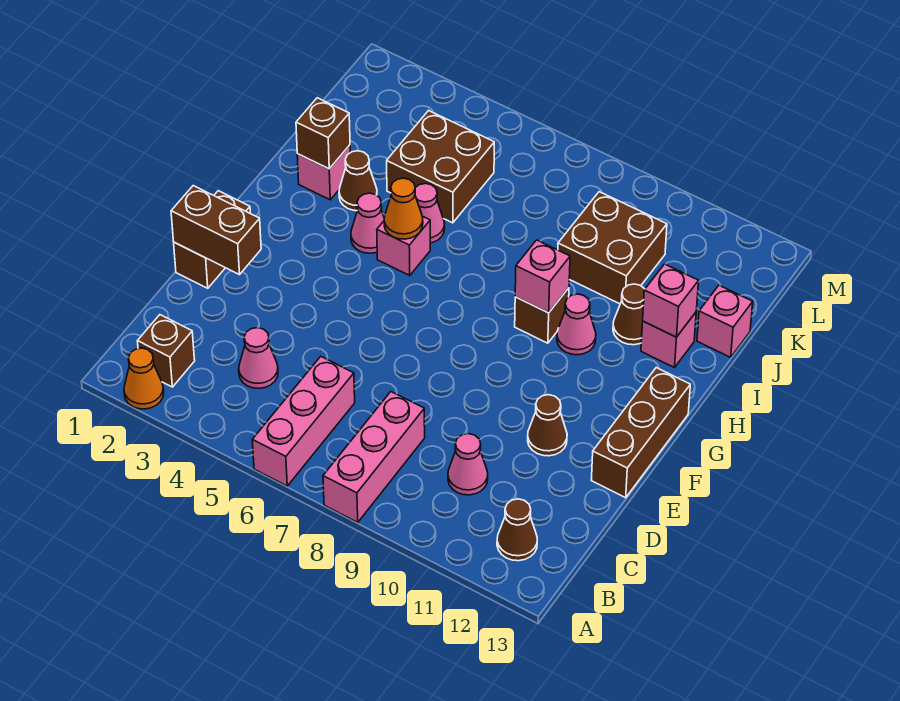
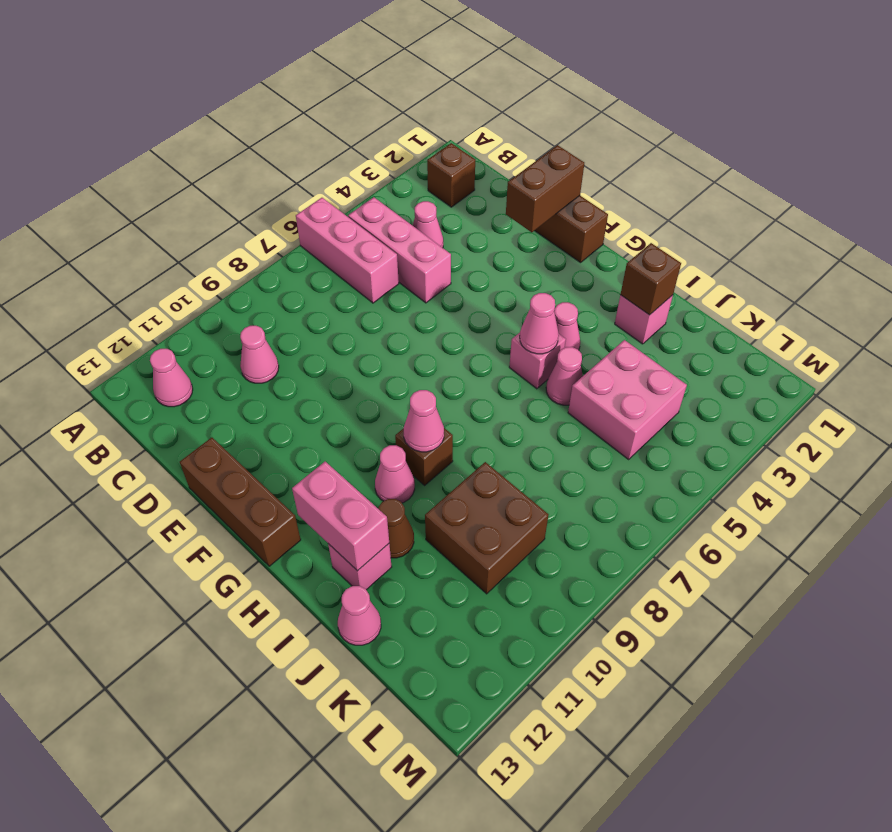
orange 1x1 cone [124,348,164,409] -> none
pink 1x3 brick [323,392,425,522] -> pink 1x3 brick moved to [348,197,451,303]
brown 1x1 cone [497,499,537,561] -> pink 1x1 cone [150,349,193,407]
brown 1x1 cone [528,395,567,456] -> none
orange 1x1 cone [384,178,423,239] -> pink 1x1 cone [520,293,559,354]
pink 1x1 brick [515,240,570,313] -> pink 1x1 cone [404,390,444,452]
brown 1x1 cone [339,151,377,211] -> none
pink 1x1 brick [643,264,699,337] -> pink 1x2 brick [292,462,389,571]
brown 2x2 brick [387,111,494,223] -> pink 2x2 brick [568,340,687,459]
pink 1x1 brick [697,285,753,357] -> pink 1x1 cone [338,586,381,645]

